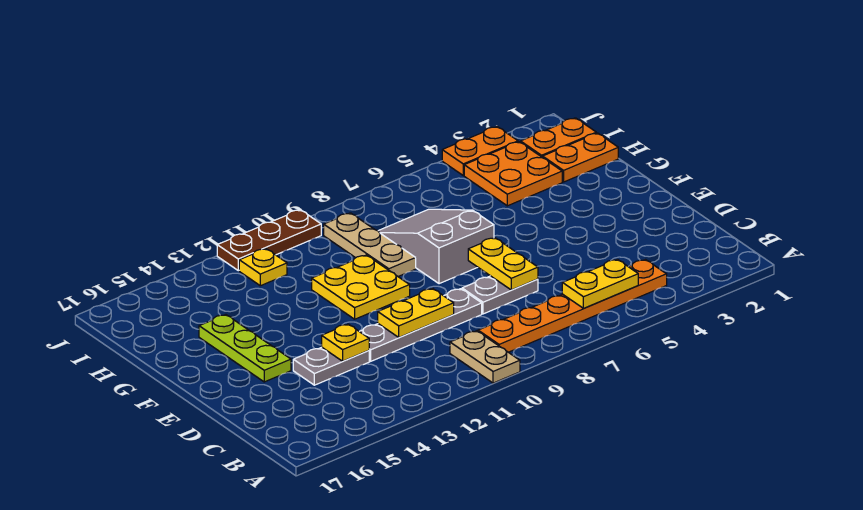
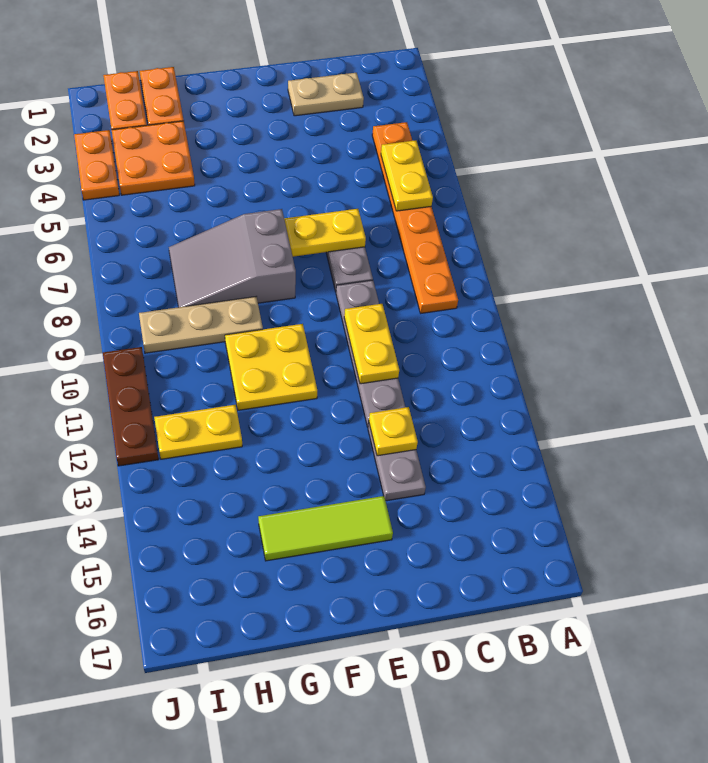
tan 1x2 plate [450,331,520,383] -> tan 1x2 plate moved to [288,73,364,116]
lime 1x3 plate [199,315,291,382] -> lime 1x3 tile [258,496,393,561]
yellow 1x1 plate [239,249,287,286] -> yellow 1x2 plate [154,405,242,459]

